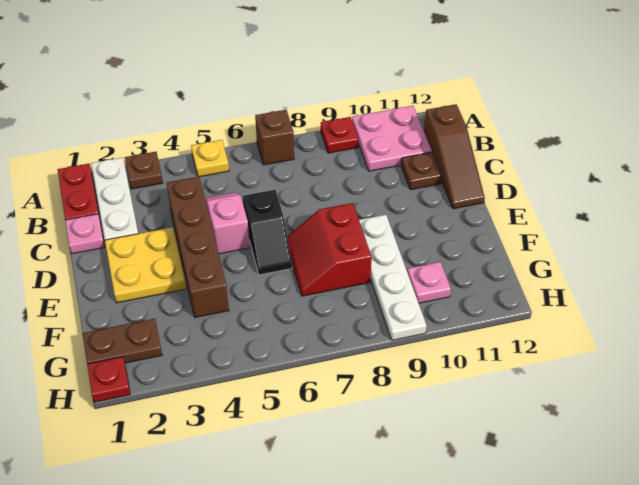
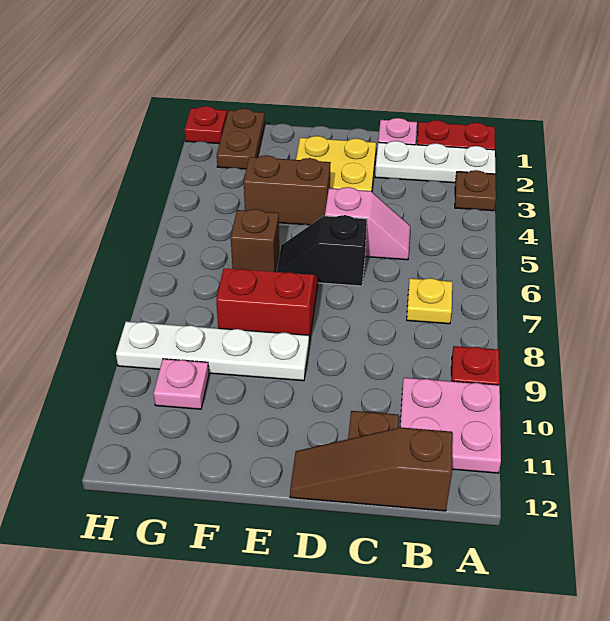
yellow 1x1 plate [191,140,229,177] -> yellow 1x1 plate moved to [407,278,452,324]
brown 1x1 brick [255,110,294,165] -> brown 1x1 brick moved to [231,209,279,272]
brown 1x4 brick [167,177,229,317] -> brown 1x2 brick [244,155,331,225]

